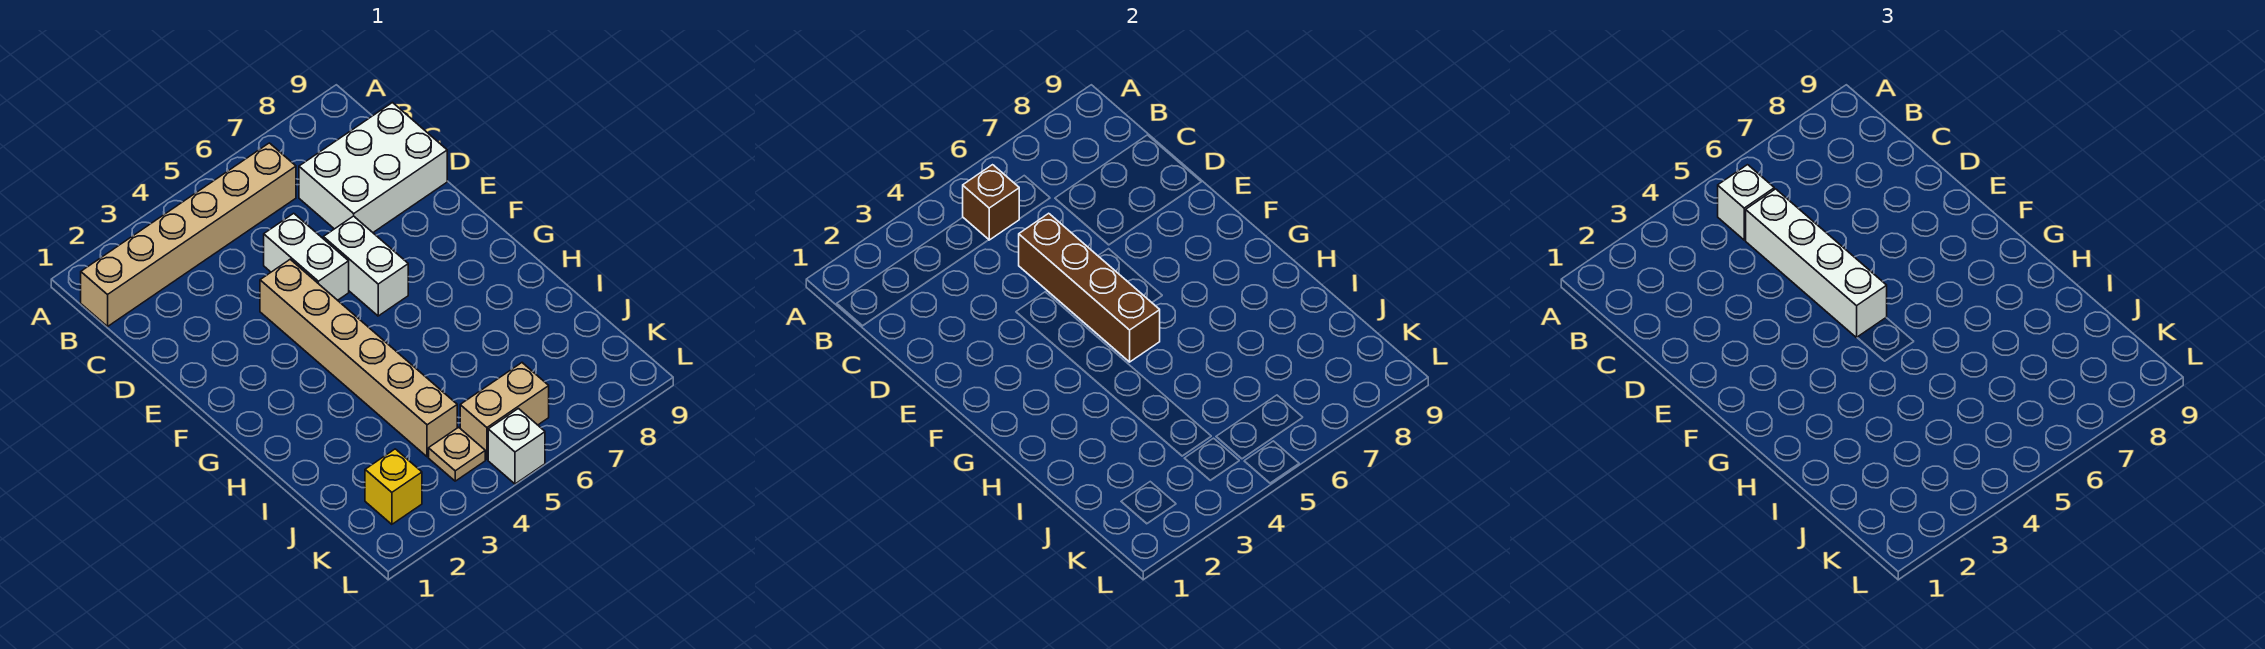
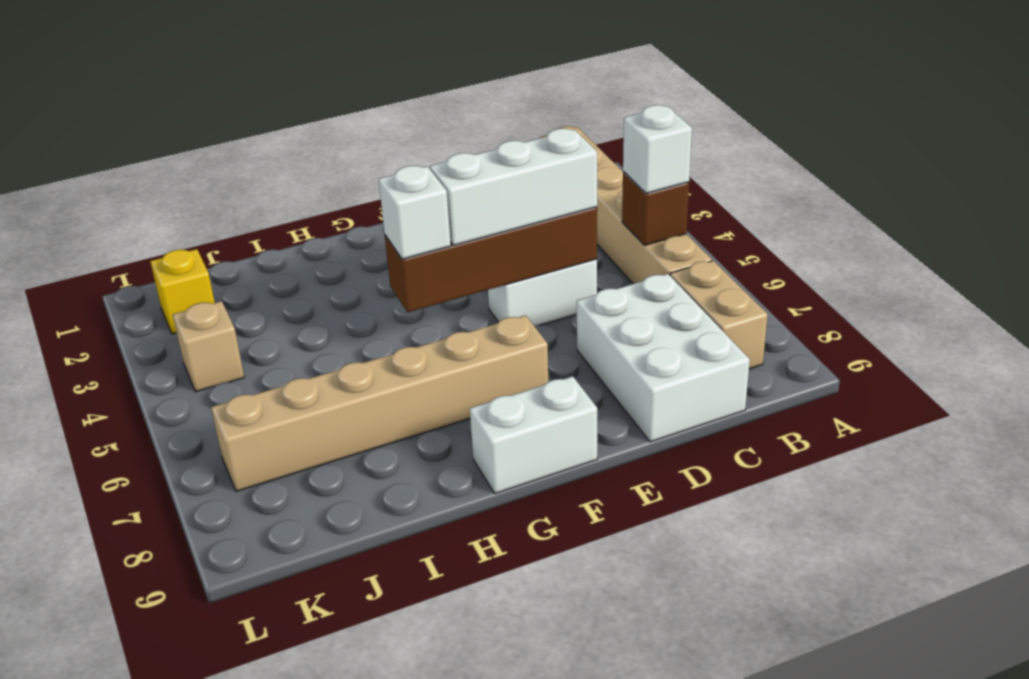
white 1x4 brick [1746,189,1887,338] -> white 1x3 brick [430,129,597,245]
tan 1x6 brick [260,259,457,457] -> tan 1x6 brick moved to [211,315,548,492]
white 1x2 brick [323,216,408,316] -> white 1x2 brick moved to [470,376,597,494]
tan 1x1 plate [429,427,485,481] -> tan 1x1 brick [173,301,244,392]
tan 1x2 brick [460,363,549,459] -> tan 1x2 brick moved to [670,261,768,369]
white 1x1 brick [488,409,545,484] -> white 1x1 brick moved to [379,166,451,259]

